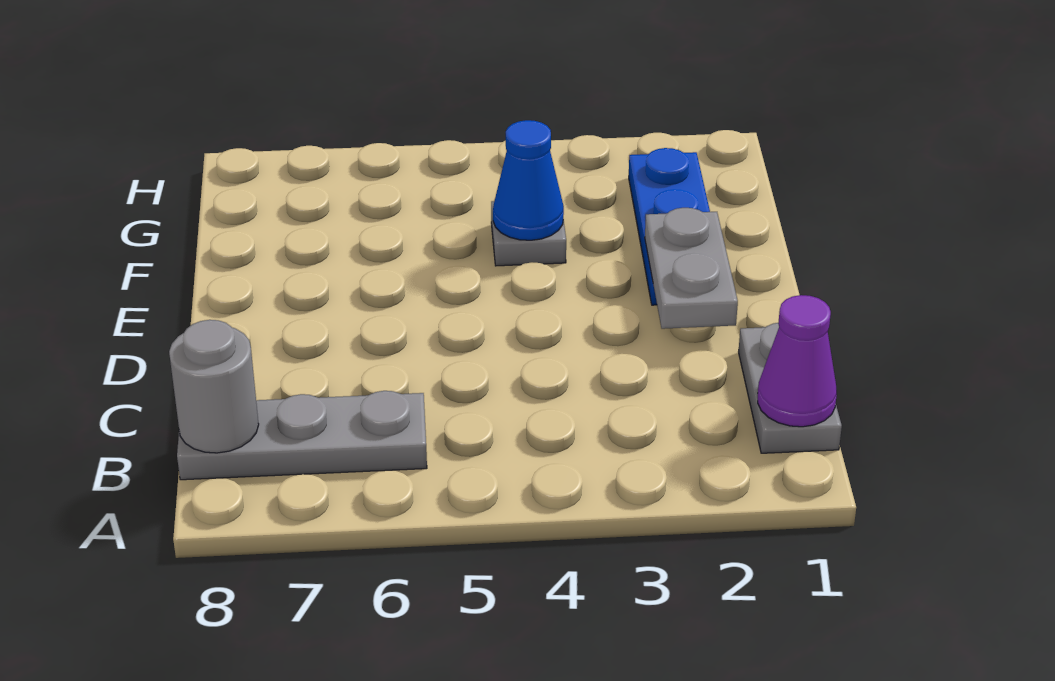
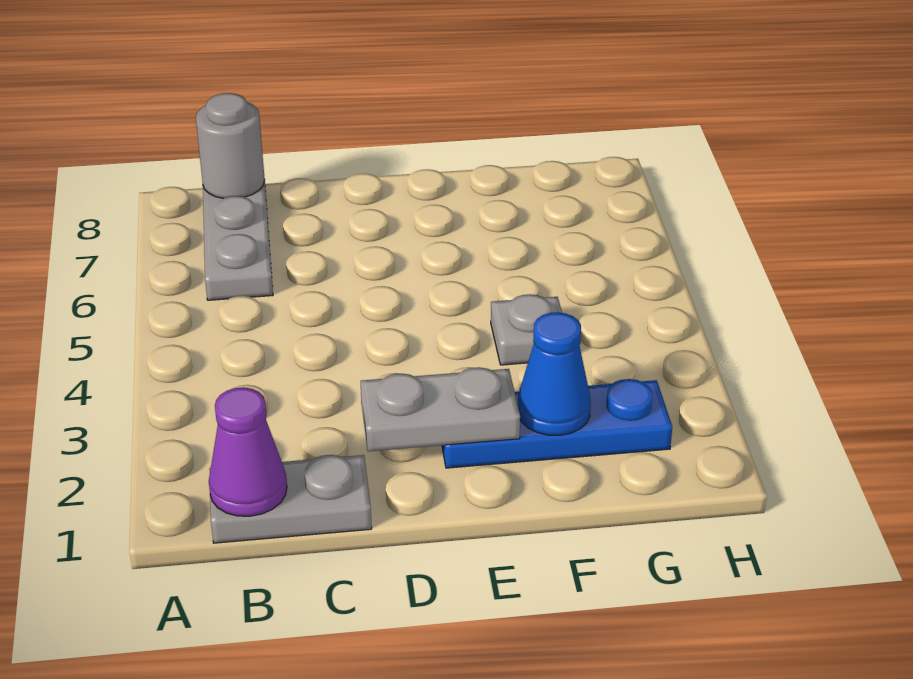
blue 1x1 cone [493,120,564,240] -> blue 1x1 cone moved to [518,312,591,435]

